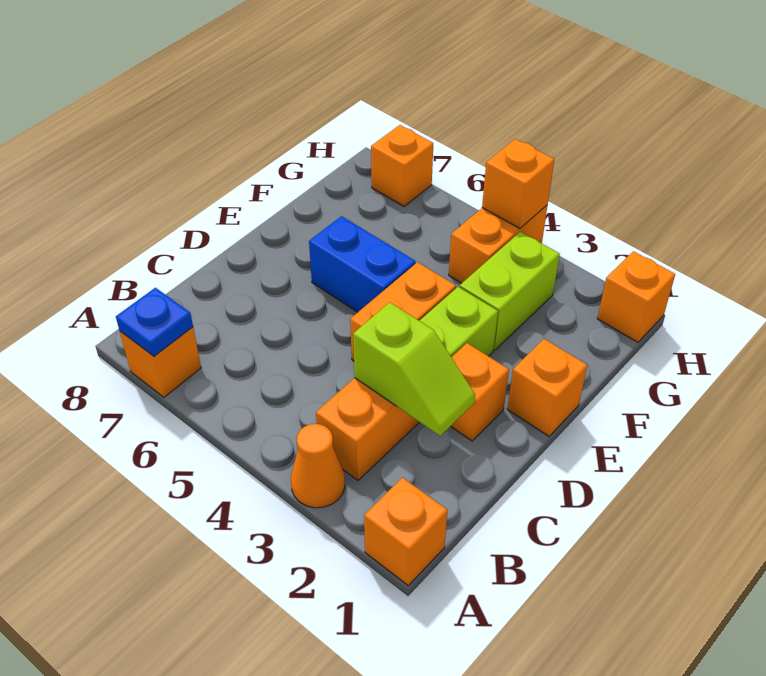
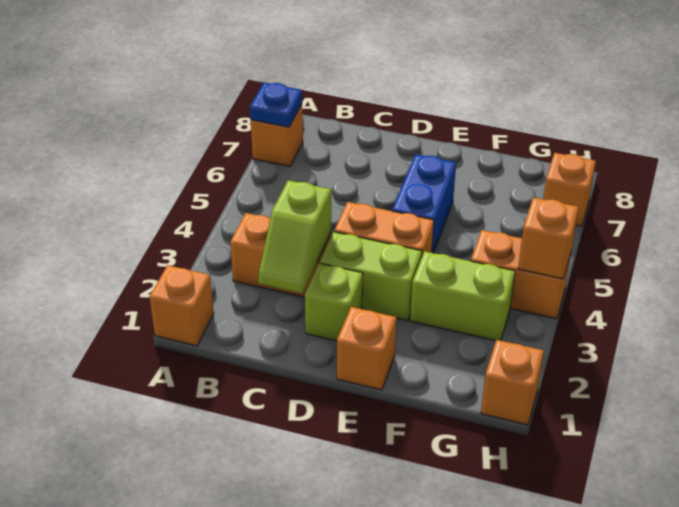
orange 1x1 cone [291,424,345,508] -> none
orange 1x1 brick [450,343,509,441] -> lime 1x1 brick [305,263,363,341]

